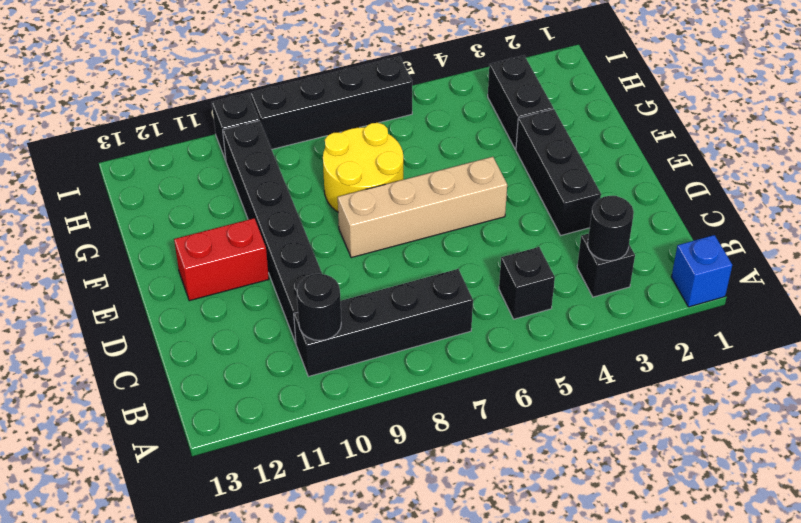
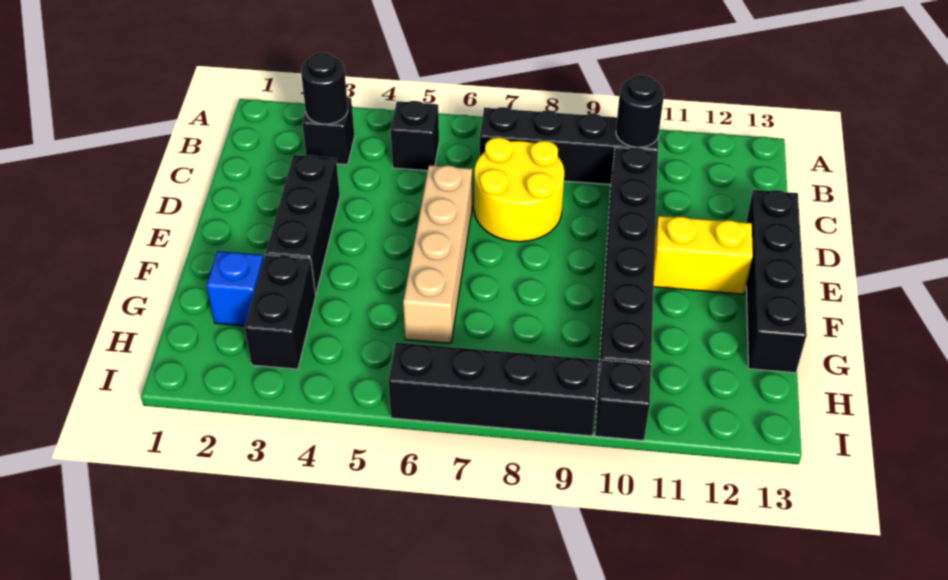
blue 1x1 brick [671,235,732,307] -> blue 1x1 brick moved to [207,251,264,326]
none -> black 1x4 brick [746,190,807,373]
tan 1x4 brick [338,157,507,258] -> tan 1x4 brick turned to [403,165,472,343]
red 1x2 brick [174,218,269,301] -> yellow 1x2 brick [654,216,753,294]
yellow 2x2 round brick [323,123,403,212] -> yellow 2x2 round brick moved to [474,137,564,242]

